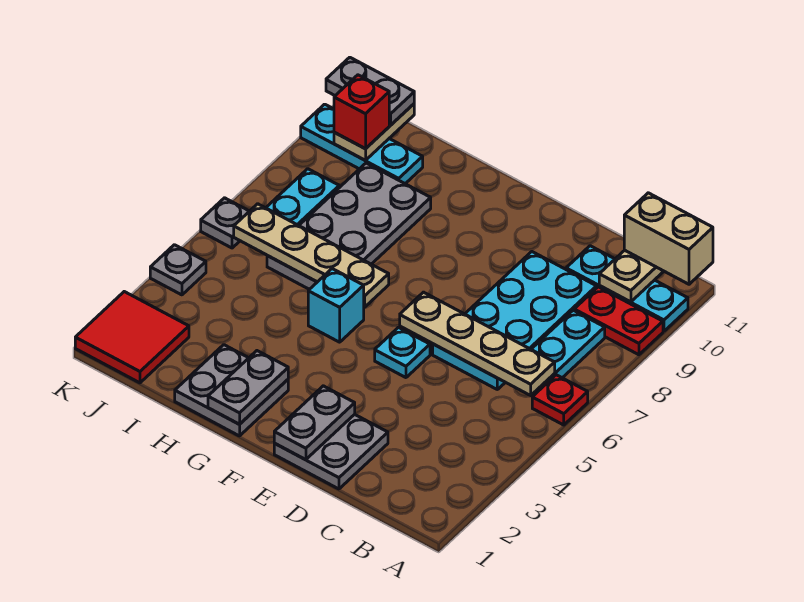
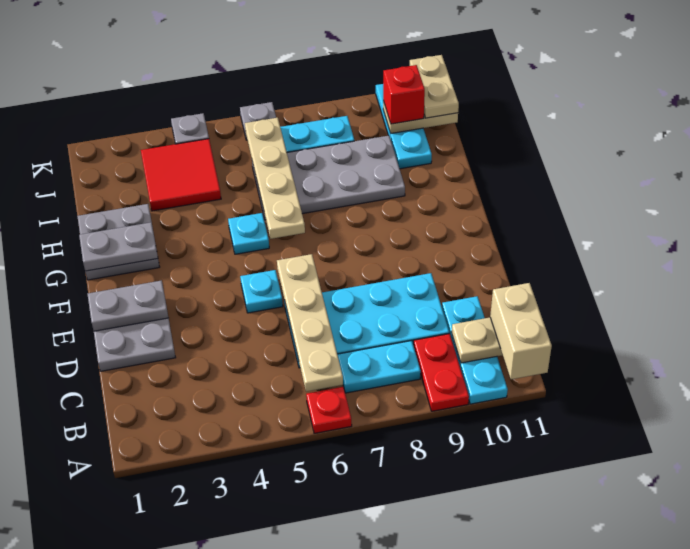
cyan 1x1 brick [308,269,364,342] -> cyan 1x1 plate [228,213,269,254]
red 2x2 tile [75,292,189,383] -> red 2x2 tile moved to [141,139,221,211]
grey 1x2 plate [326,57,414,125] -> tan 1x2 plate [410,55,459,118]

